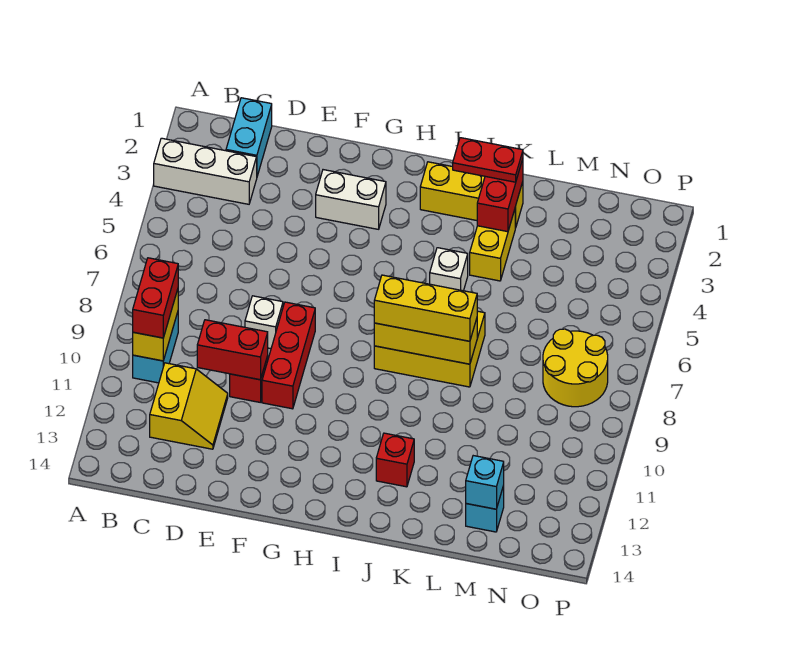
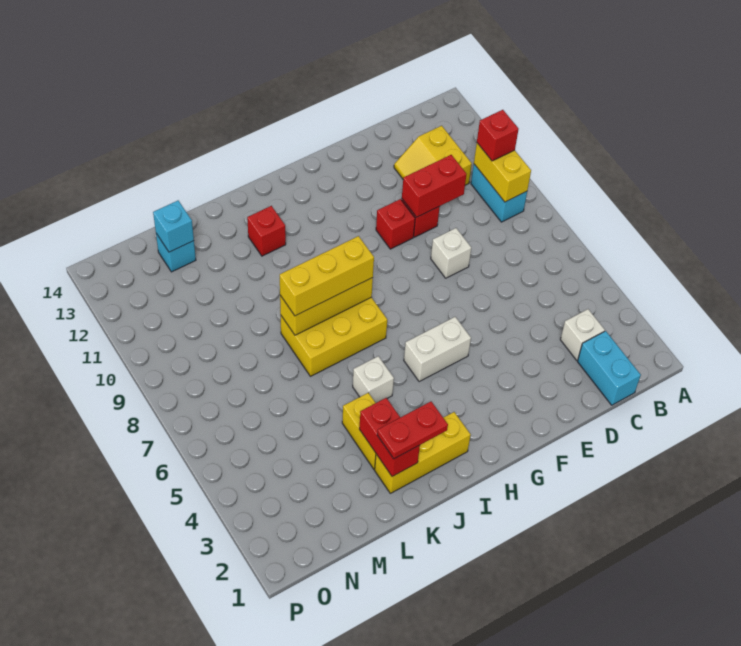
white 1x3 brick [154,138,257,204] -> white 1x1 brick [560,309,605,360]
red 1x2 brick [133,258,178,338] -> red 1x1 brick [477,110,518,161]
white 1x2 brick [316,170,386,229] -> white 1x2 brick moved to [404,317,471,382]
red 1x3 brick [262,302,315,409] -> red 1x1 brick [376,199,415,249]
yellow 2x2 round brick [543,329,608,407] -> none

